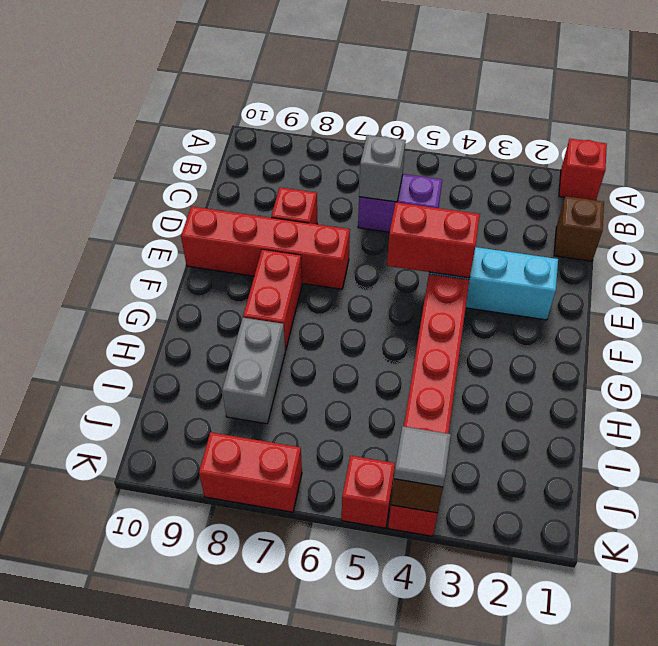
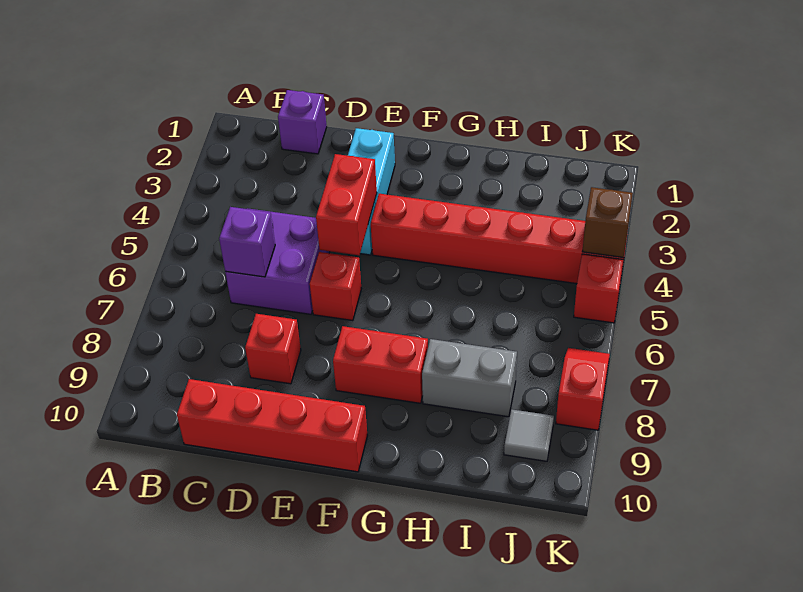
red 1x1 brick [559,139,607,200] -> red 1x1 brick moved to [310,252,362,321]
brown 1x1 brick [554,196,604,261] -> purple 1x1 brick [278,90,327,154]
purple 1x2 brick [358,174,442,232] -> purple 2x2 brick [225,208,330,314]
grey 1x1 brick [359,135,406,202] -> purple 1x1 brick [219,207,275,277]
red 1x4 brick [181,206,350,289] -> red 1x4 brick turned to [177,379,367,472]
grey 1x1 tile [394,426,451,487] -> grey 1x1 tile moved to [504,409,554,461]
red 1x2 brick [199,432,302,512] -> red 1x2 slope [556,348,610,430]

